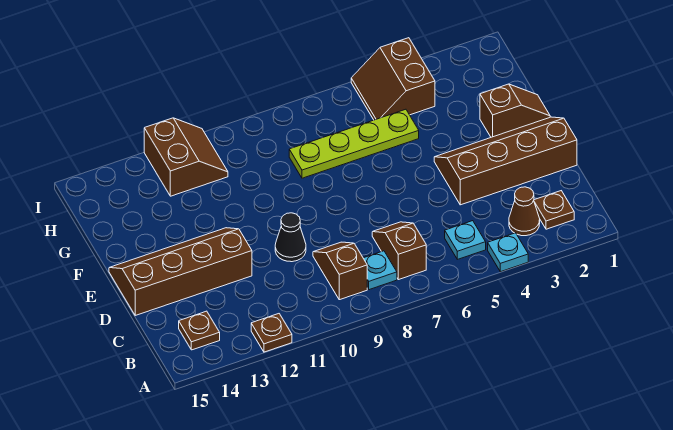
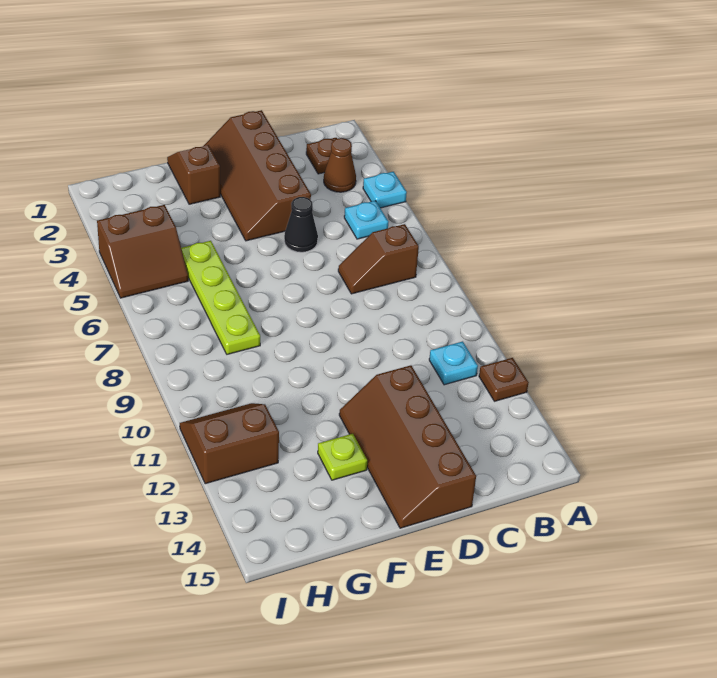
cyan 1x1 plate [363,251,397,290] -> cyan 1x1 plate moved to [429,341,478,385]
brown 1x2 slope [313,242,367,300] -> none
brown 1x1 plate [179,311,220,350] -> none
black 1x1 cone [275,213,306,262] -> black 1x1 cone moved to [284,197,318,252]
none -> lime 1x1 plate [318,434,367,480]

